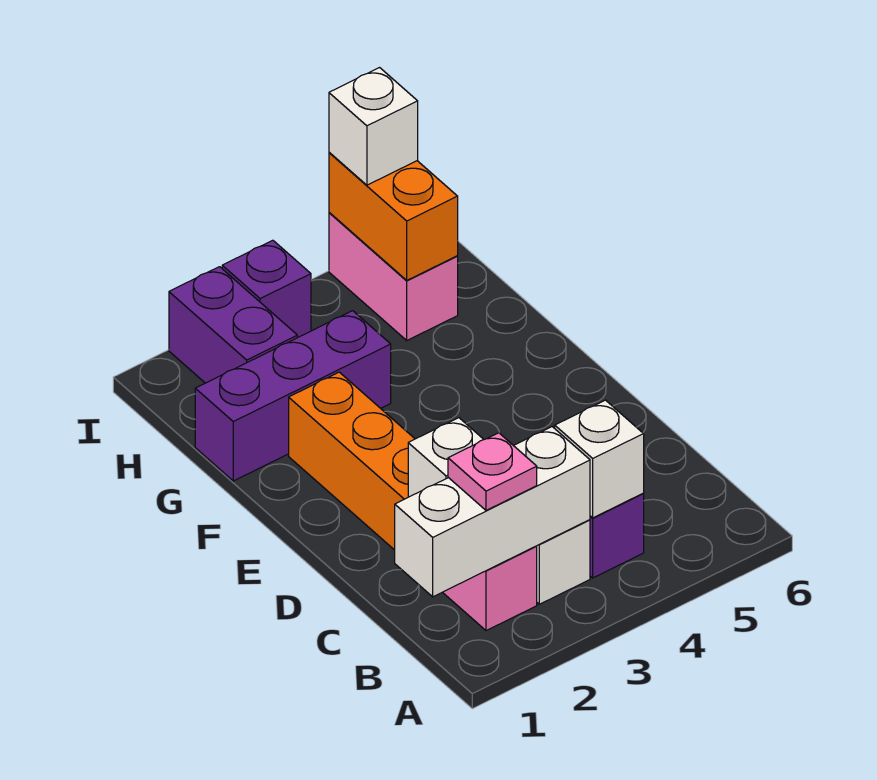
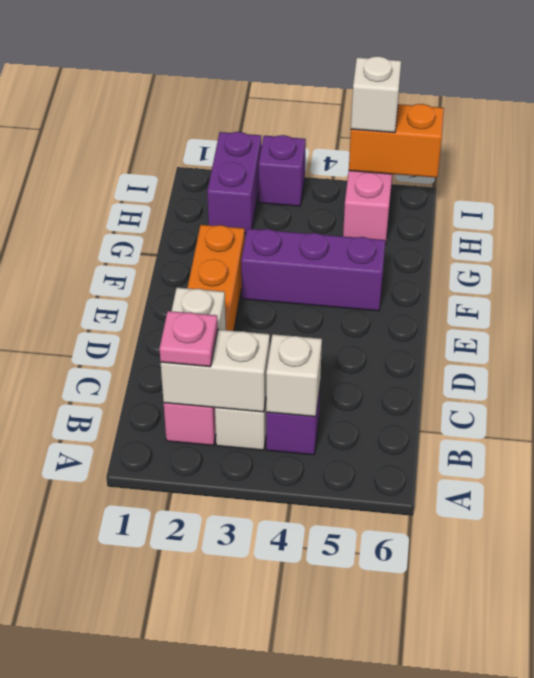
white 1x3 brick [395,427,590,597] -> white 1x2 brick [161,330,270,412]
purple 1x3 brick [195,311,391,481] -> purple 1x3 brick moved to [241,229,385,311]
orange 1x2 brick [329,152,458,280] -> orange 1x2 brick turned to [349,104,444,178]

